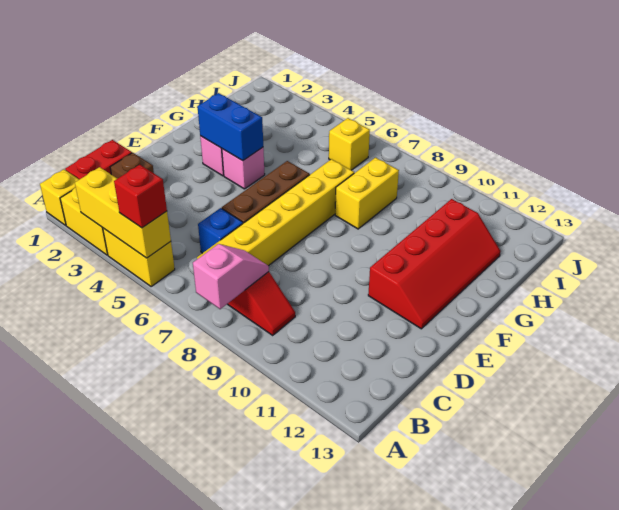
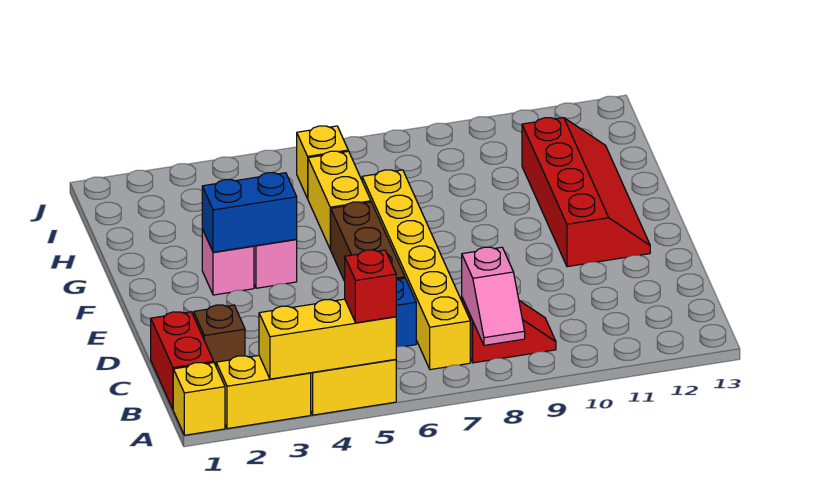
pink 1x2 slope [193,244,269,309] -> pink 1x2 slope turned to [462,247,525,345]
yellow 1x2 brick [335,158,399,229] -> yellow 1x2 brick moved to [308,151,371,249]

